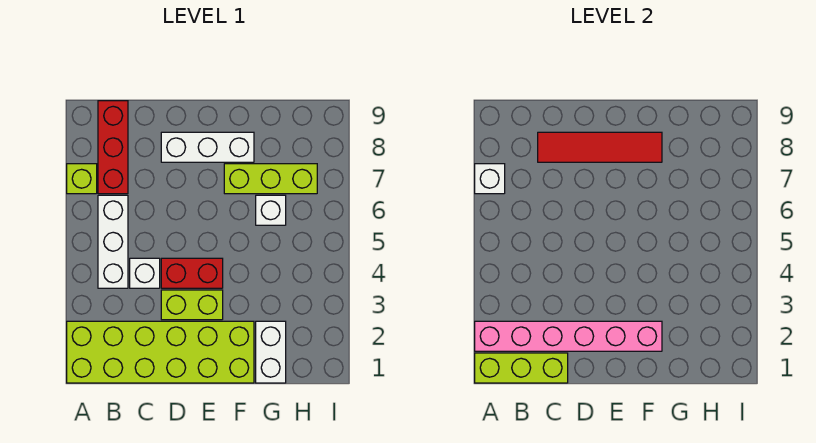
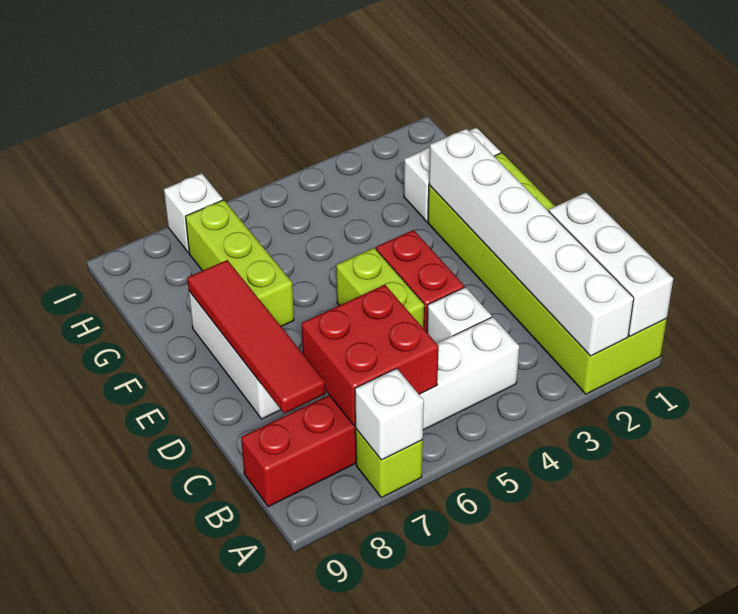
lime 1x3 brick [475,353,568,383] -> white 1x3 brick [549,193,673,336]
pink 1x6 brick [475,321,662,351] -> white 1x6 brick [429,129,634,356]
none -> red 2x2 brick [301,285,439,426]
lime 1x2 brick [161,290,223,320] -> lime 1x2 brick moved to [336,248,424,329]
white 1x1 brick [256,195,286,225] -> white 1x1 brick moved to [164,173,223,253]

